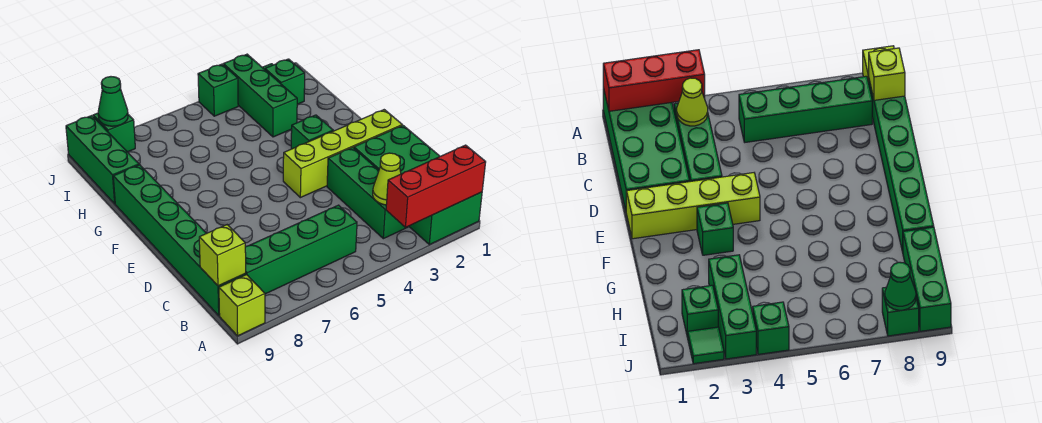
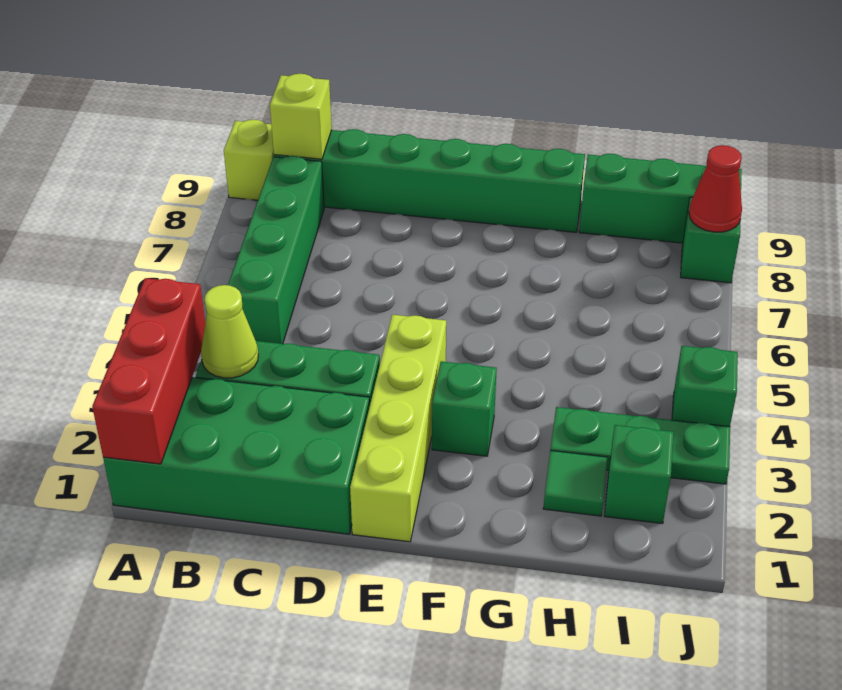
green 1x3 brick [223,54,297,137] -> green 1x3 plate [551,407,730,484]
green 1x1 tile [688,327,724,364] -> green 1x1 tile moved to [543,450,608,516]
green 1x1 cone [98,77,128,126] -> red 1x1 cone [689,145,742,232]

